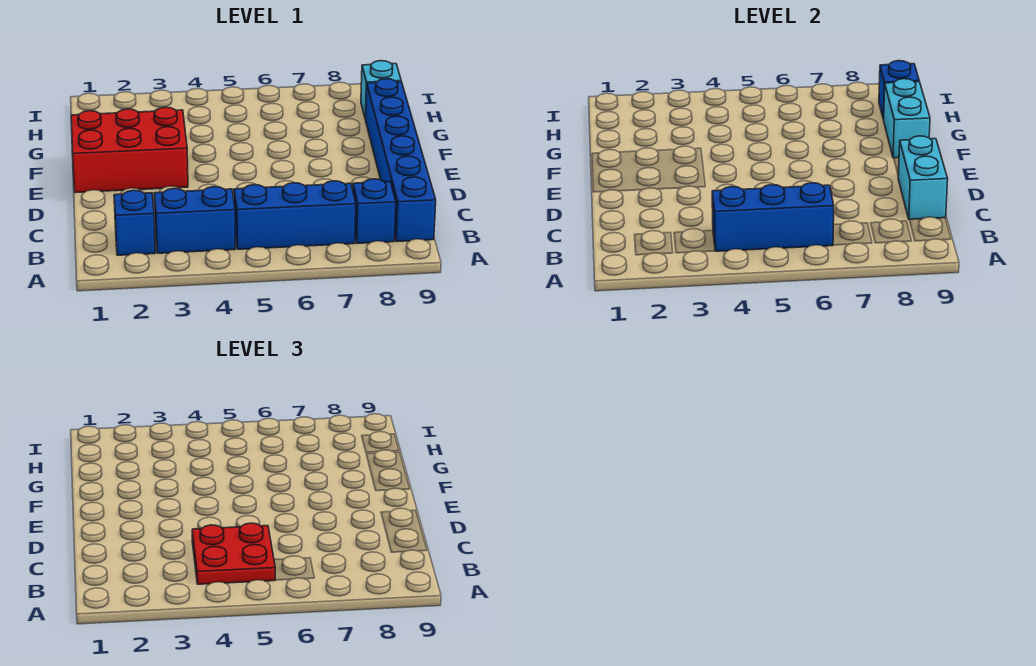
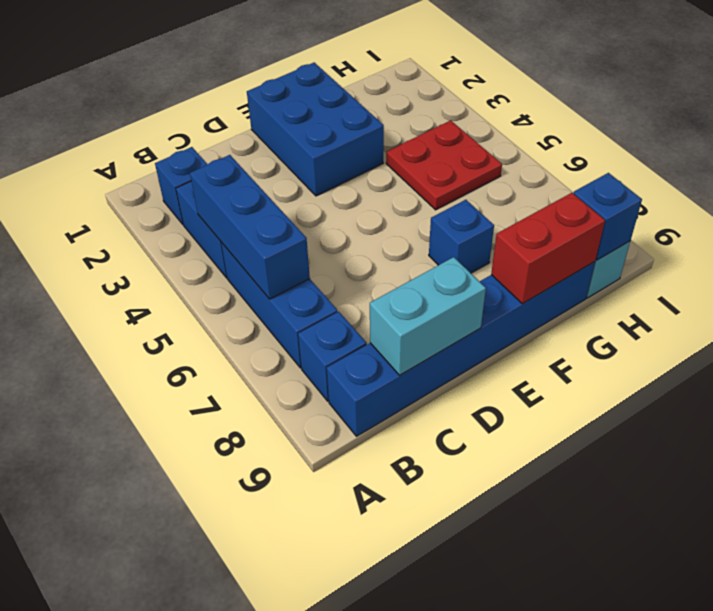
red 2x2 plate [192,523,275,584] -> red 2x2 plate moved to [386,120,502,210]
red 2x3 brick [71,107,188,193] -> blue 2x3 brick [247,63,384,196]
none -> blue 1x1 brick [429,200,494,273]
cyan 1x2 brick [884,79,930,158] -> red 1x2 brick [491,193,605,304]

